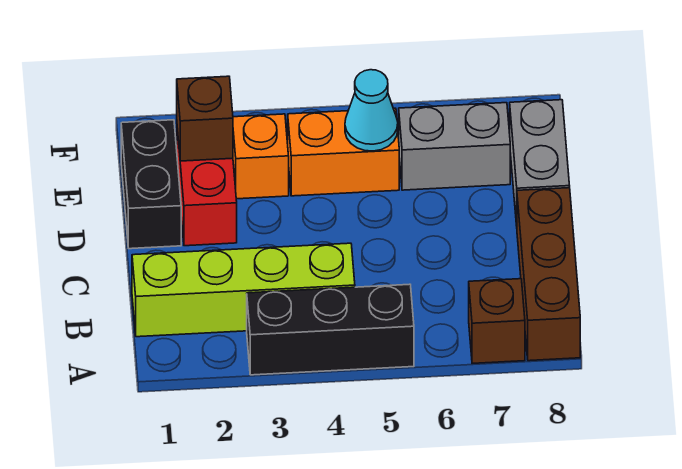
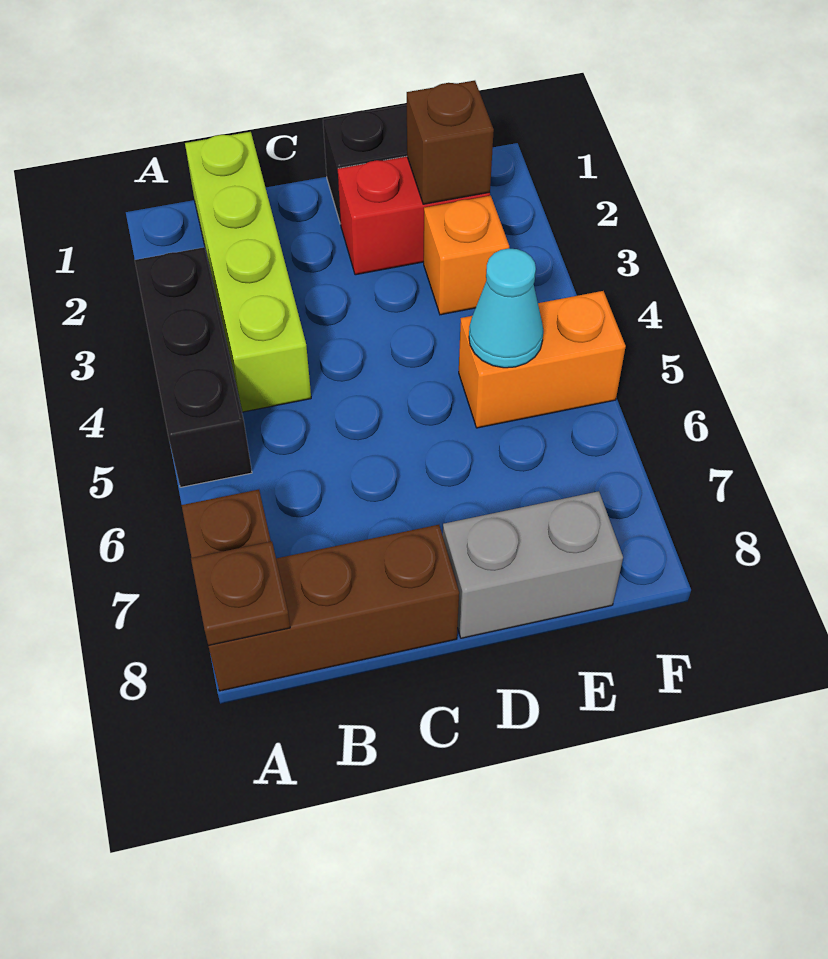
none -> brown 1x1 plate [191,541,290,646]
orange 1x2 brick [288,108,399,196] -> orange 1x2 brick turned to [459,291,626,428]
grey 1x2 brick [399,103,510,190] -> none

